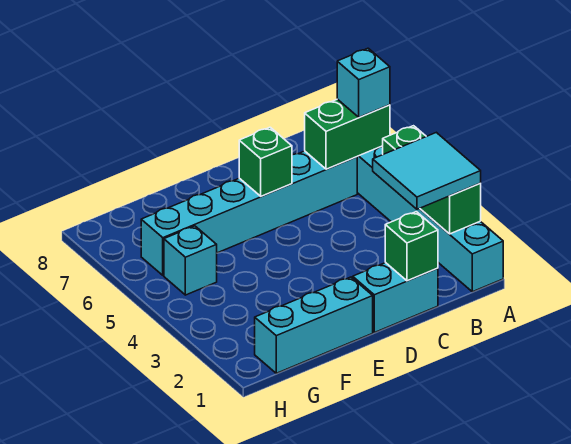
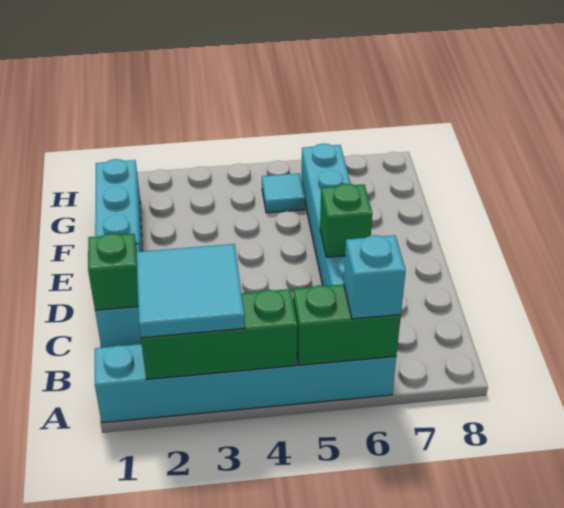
green 1x2 brick [305,99,390,169] -> green 1x2 brick turned to [293,284,401,365]
cyan 1x1 brick [164,226,217,295] -> cyan 1x1 tile [262,173,305,213]

